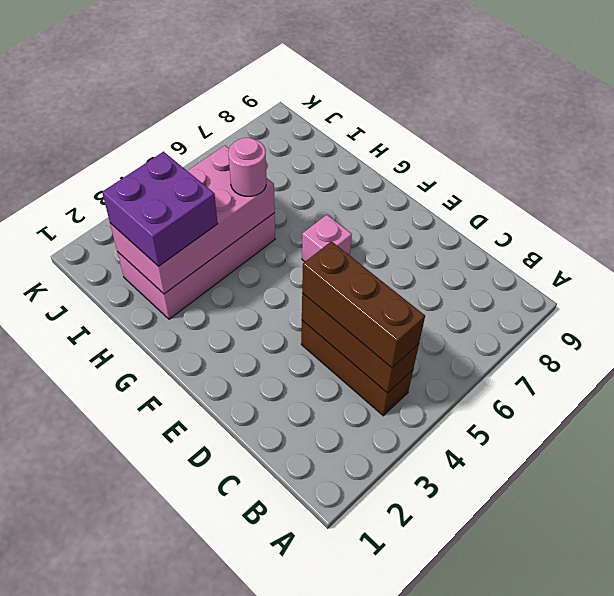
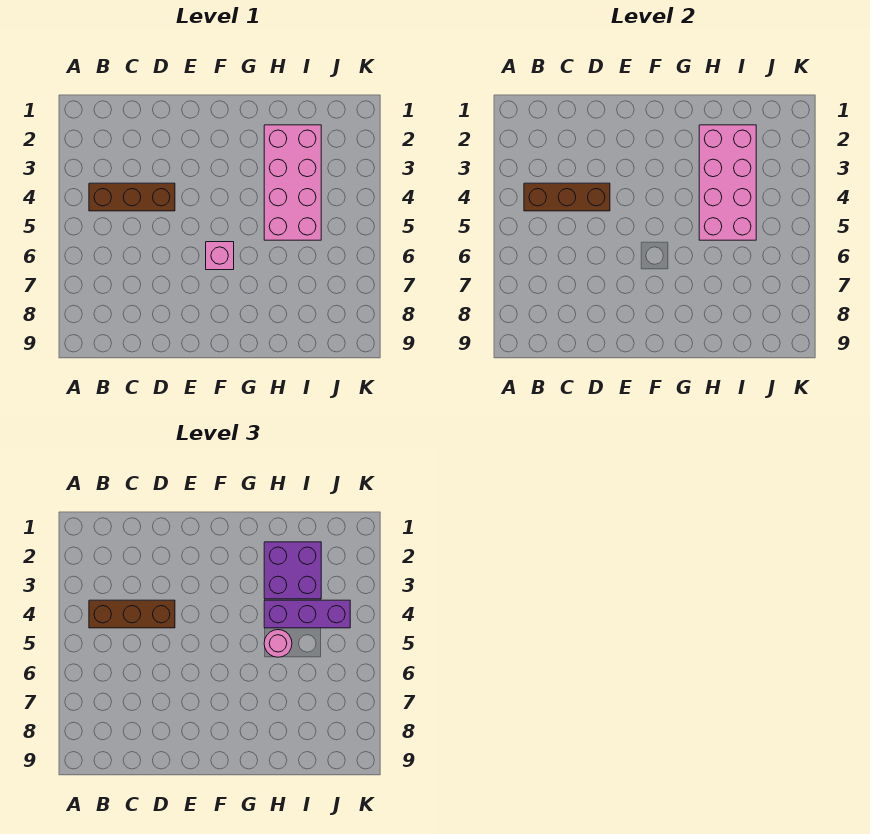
none -> purple 1x3 brick [264,600,350,628]

